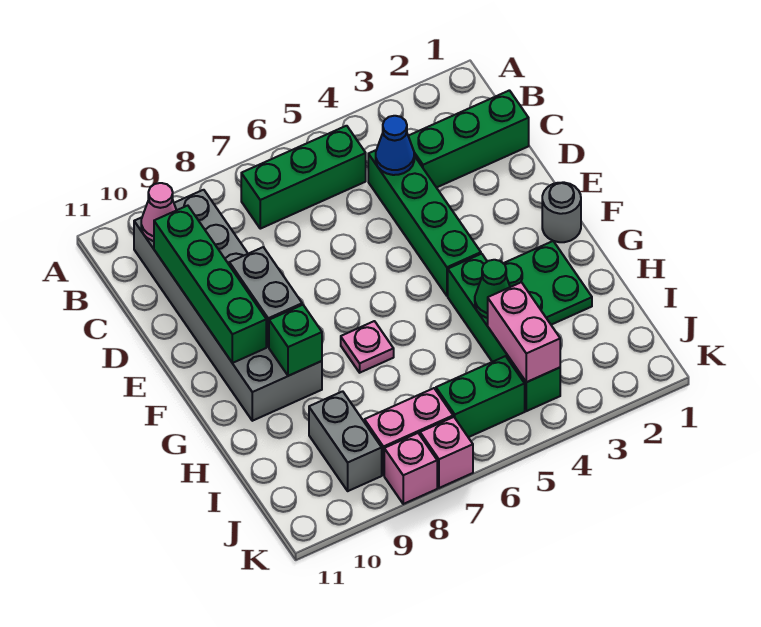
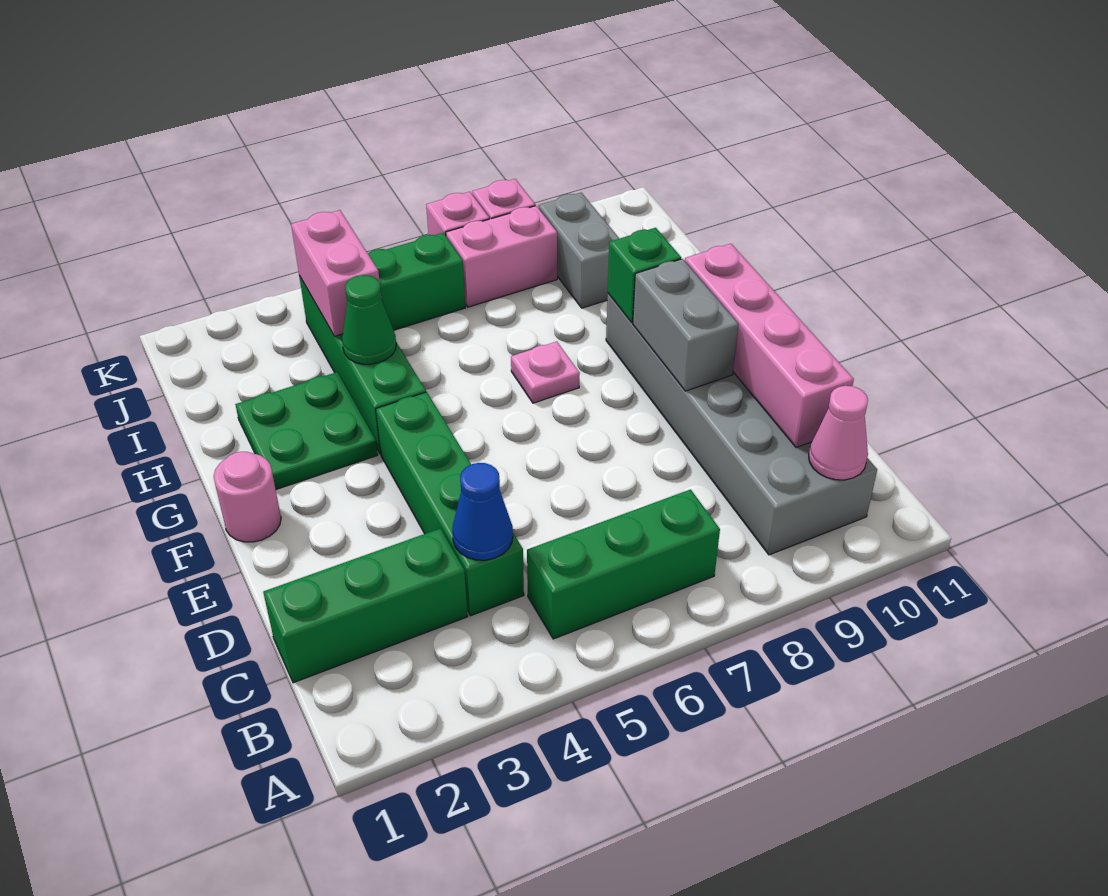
green 1x4 brick [154,206,266,363] -> pink 1x4 brick [685,244,854,448]
grey 1x1 round brick [542,182,581,242] -> pink 1x1 round brick [214,452,281,542]

